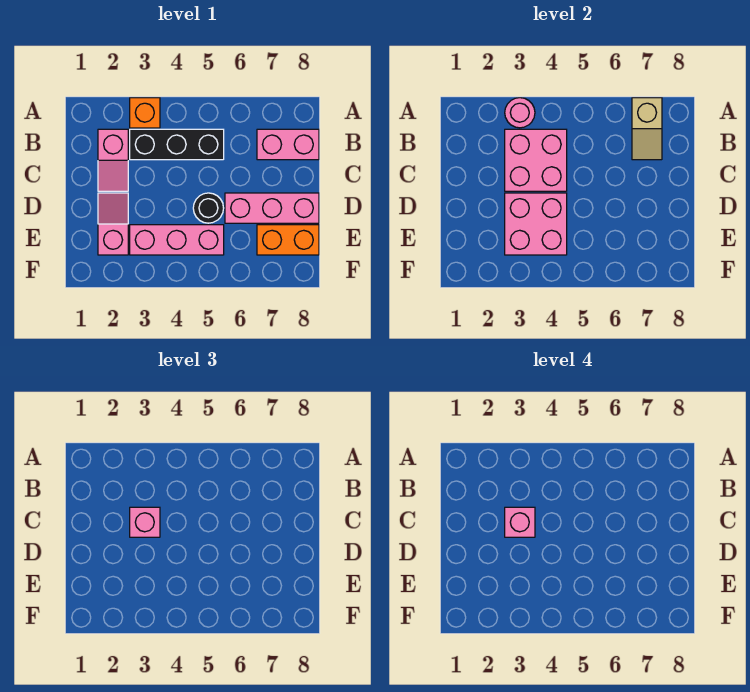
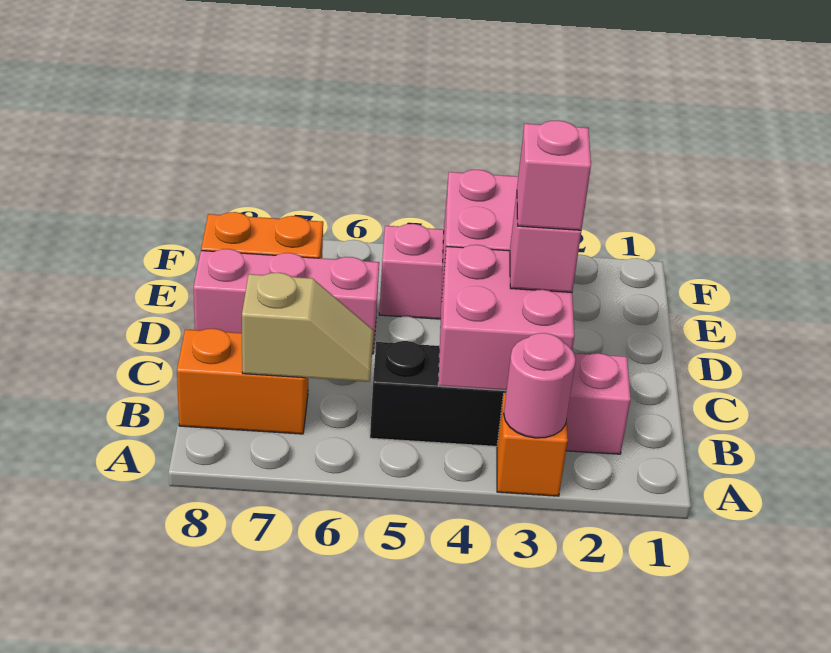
tan 1x2 slope [632,98,662,160] -> tan 1x2 slope turned to [242,273,374,382]
pink 1x2 brick [257,129,319,160] -> orange 1x2 brick [177,328,308,434]
pink 1x2 slope [98,193,128,255] -> none
black 1x1 round brick [193,193,224,223] -> none

